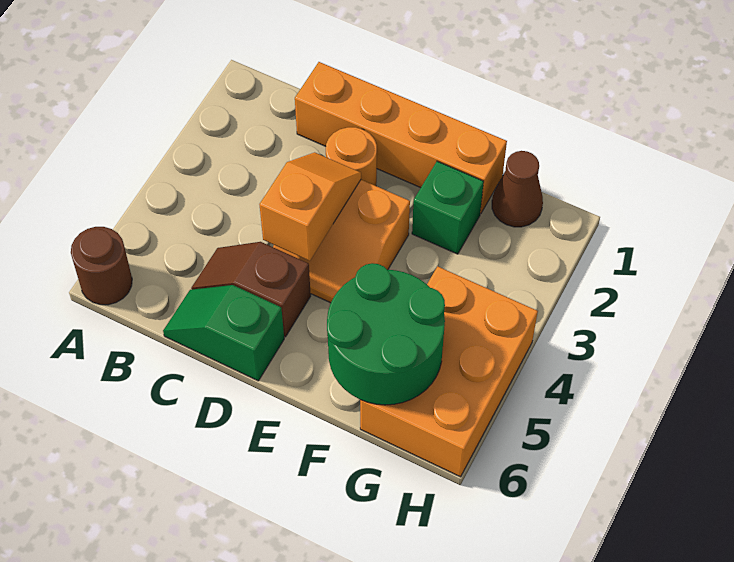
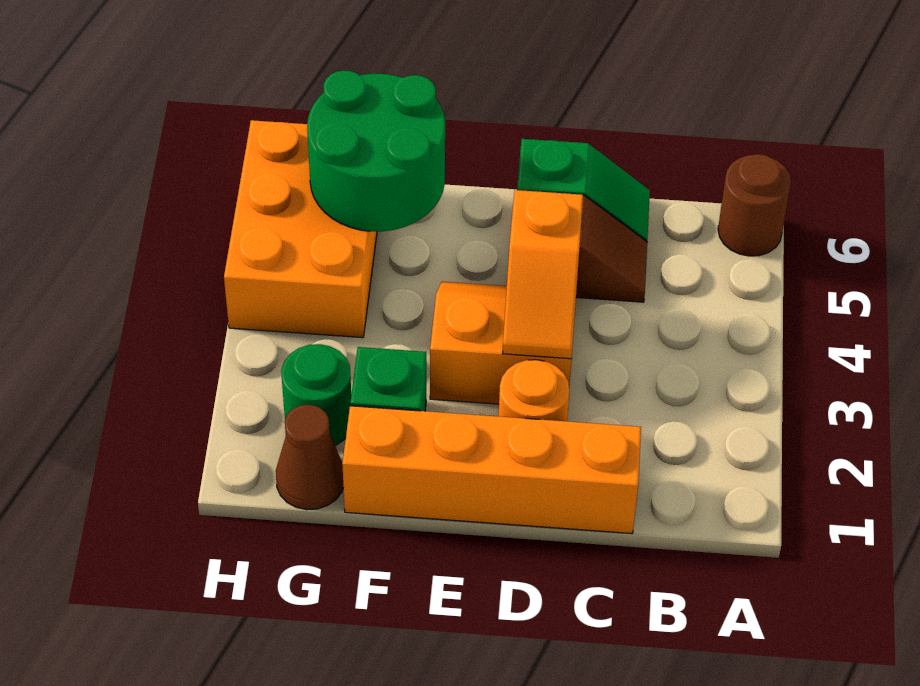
none -> green 1x1 round brick [281,344,351,446]

